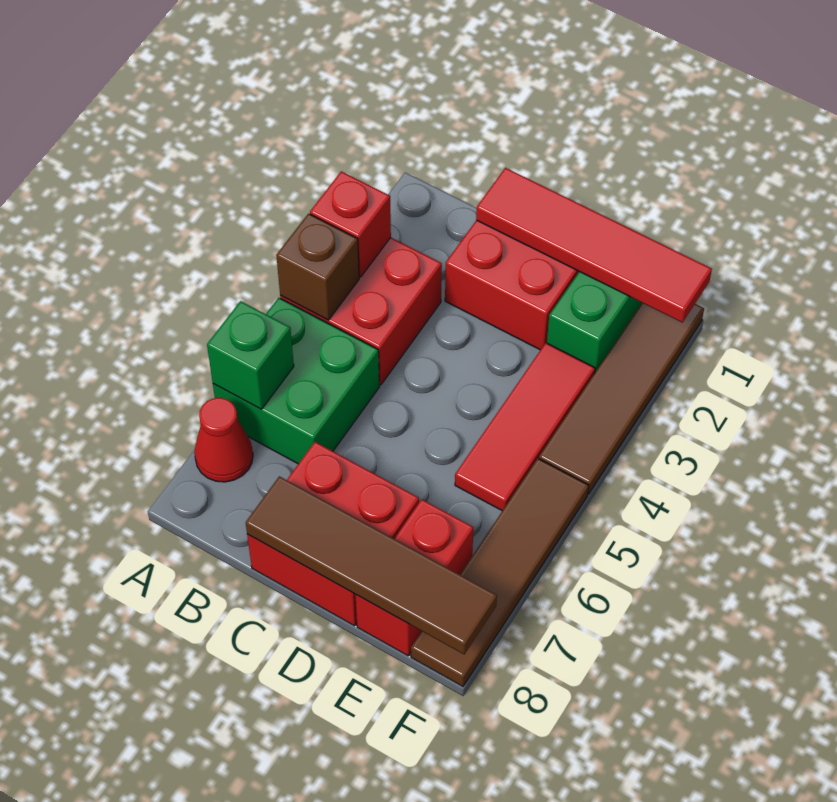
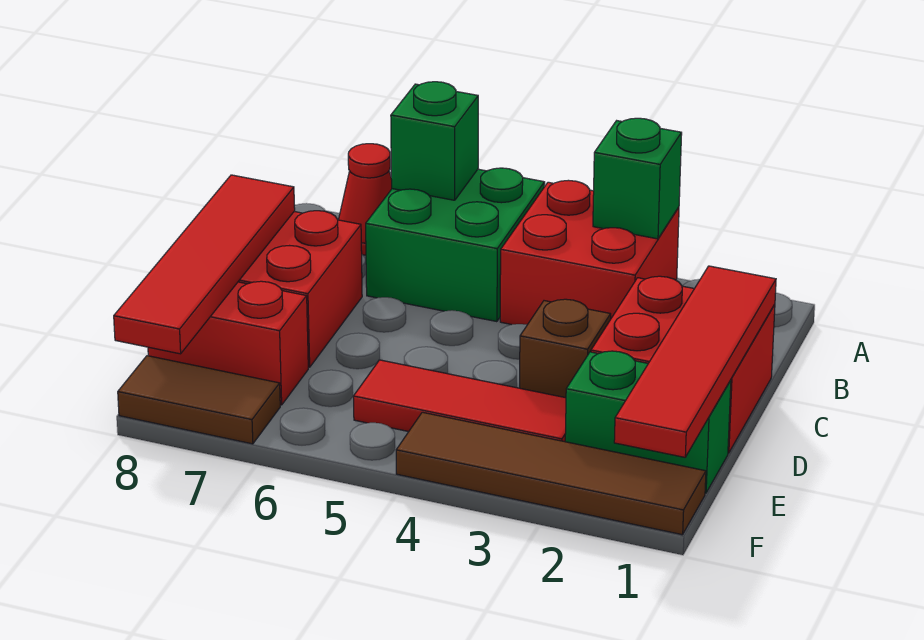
red 1x1 brick [310,171,391,277] -> green 1x1 brick [593,118,682,239]
brown 1x1 brick [276,214,359,320] -> brown 1x1 brick moved to [520,299,611,398]
brown 1x4 tile [246,476,497,654] -> red 1x4 tile [114,175,295,354]
brown 1x4 tile [411,459,589,686] -> brown 1x2 tile [118,356,280,444]

